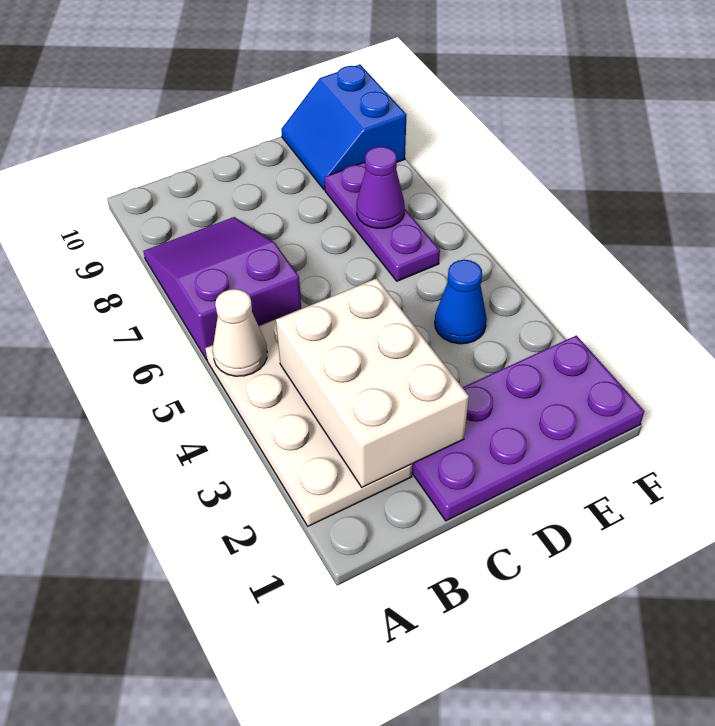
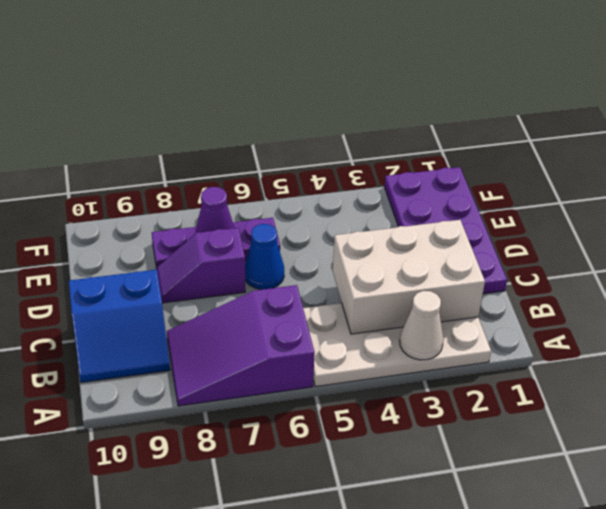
white 1x1 cone [213,289,267,376] -> white 1x1 cone moved to [400,291,444,360]
none -> purple 1x2 slope [157,228,246,303]
blue 1x1 cone [435,260,487,344] -> blue 1x1 cone moved to [245,224,284,290]
blue 2x2 slope [281,64,406,190] -> blue 2x2 slope moved to [69,270,170,383]

